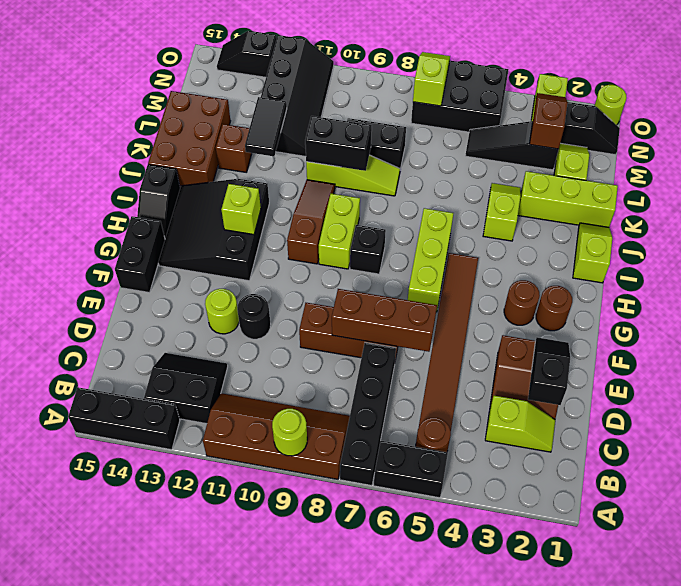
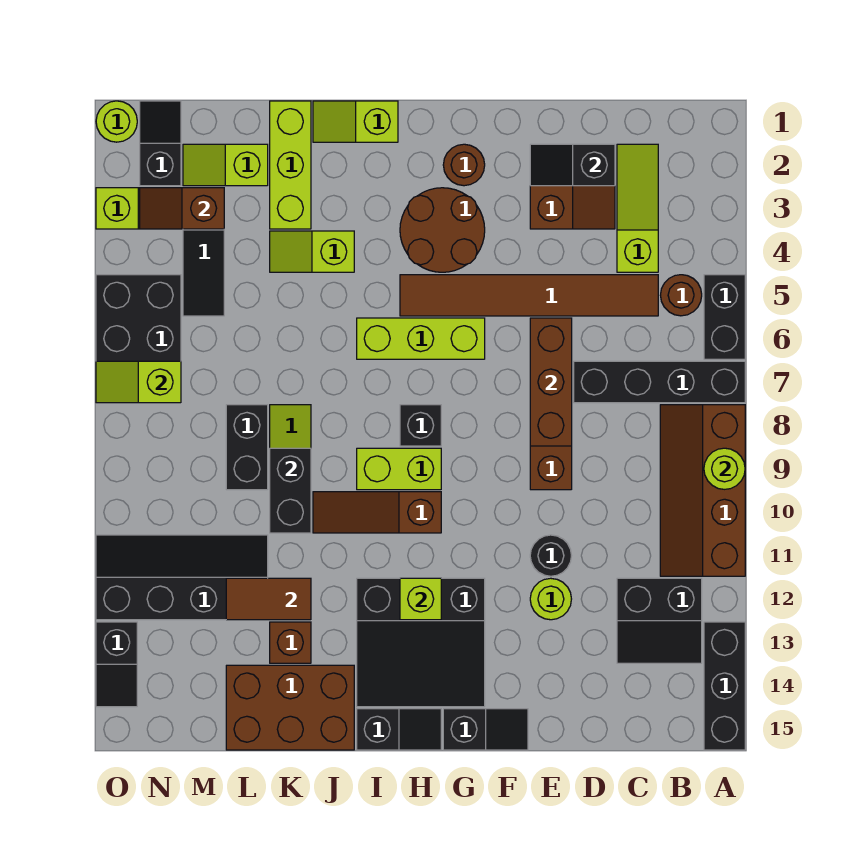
black 2x2 slope [144,353,228,424] -> black 2x2 slope turned to [617,578,702,663]
lime 1x2 slope [485,396,555,452] -> lime 1x3 slope [617,144,658,272]
black 1x2 brick [115,216,165,293] -> black 1x2 slope [443,709,528,750]
brown 1x1 round brick [504,280,540,325] -> brown 2x2 round brick [400,188,485,272]
black 1x2 tile [245,97,287,156] -> brown 1x2 tile [226,578,311,620]

